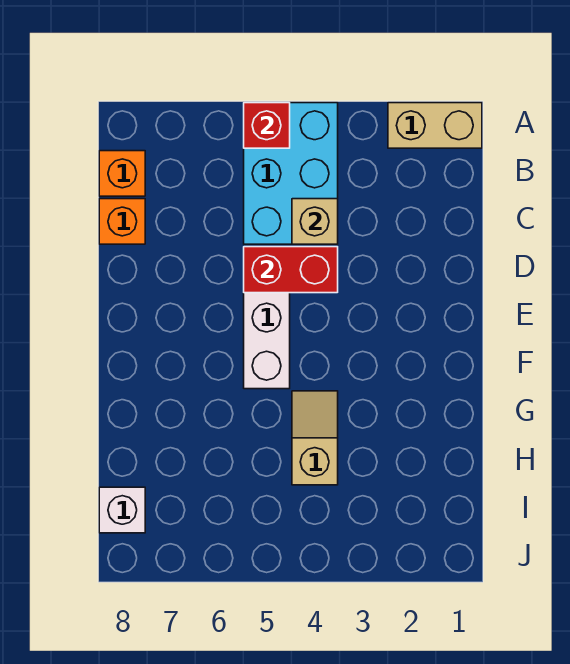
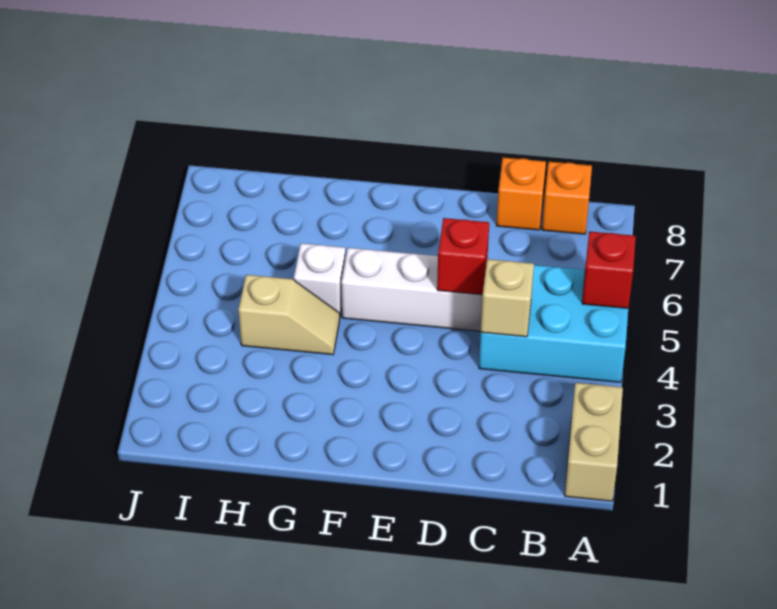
red 1x2 brick [244,247,338,293] -> red 1x1 brick [437,218,489,295]
white 1x1 brick [99,487,145,533] -> white 1x1 brick moved to [294,243,346,316]

